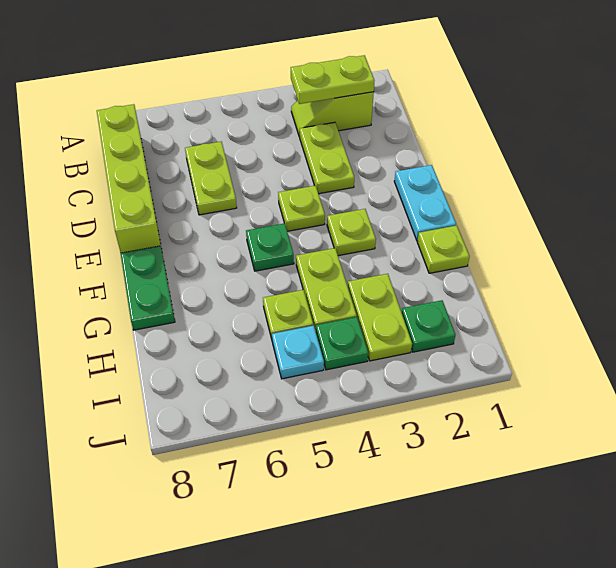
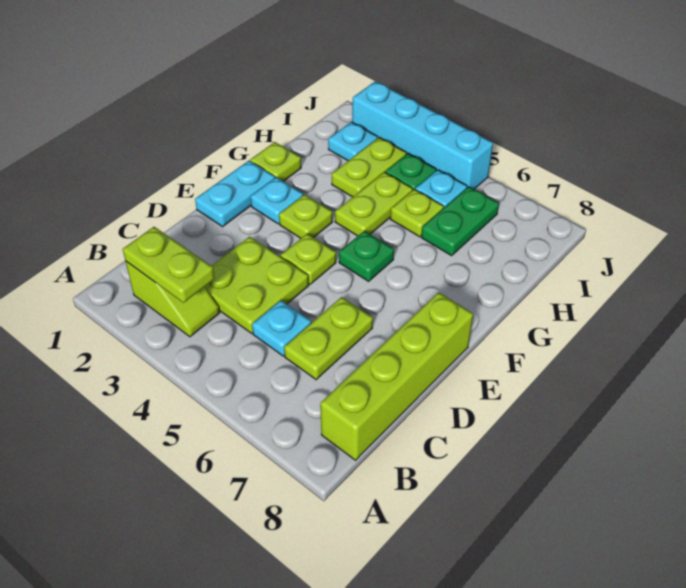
lime 1x2 plate [299,122,354,194] -> lime 2x2 plate [205,237,309,333]
none -> cyan 1x1 plate [252,300,311,356]
none -> cyan 1x1 plate [251,177,303,224]
green 1x2 plate [121,246,175,330] -> green 1x2 plate moved to [421,187,499,256]
green 1x1 plate [402,300,456,352] -> cyan 1x1 plate [328,122,378,161]
none -> cyan 1x4 brick [352,81,493,189]

